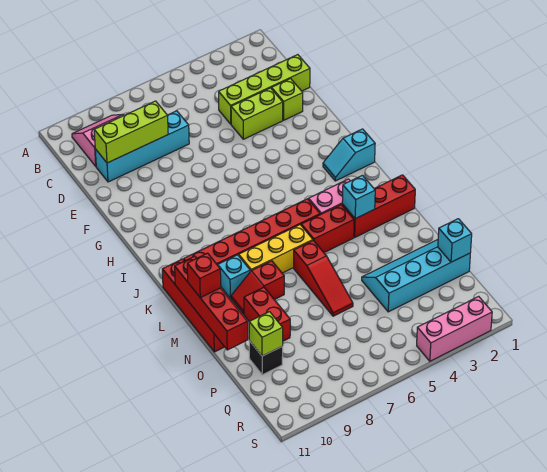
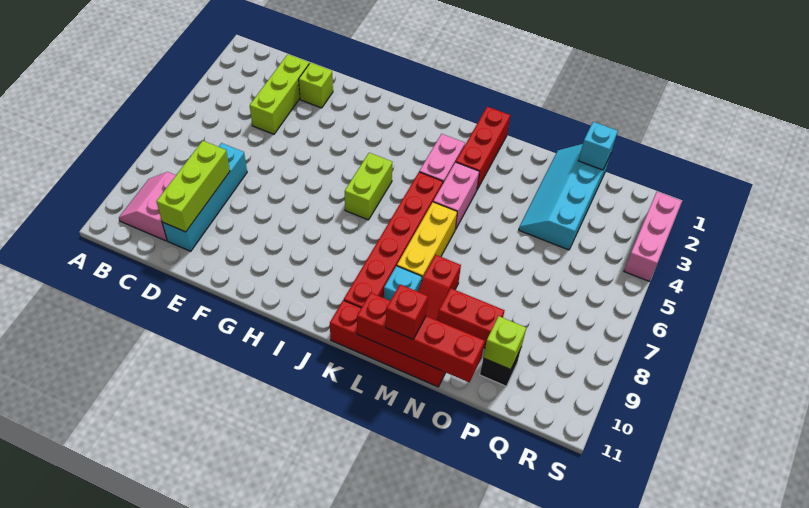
lime 1x4 brick [219,55,310,124] -> lime 1x3 brick [250,54,309,134]
lime 1x2 brick [231,88,283,139] -> lime 1x2 brick moved to [345,153,392,220]
cyan 1x2 slope [323,129,375,181] -> none
cyan 1x1 brick [342,175,375,219] -> none
red 1x2 brick [301,205,354,252] -> pink 1x2 brick [433,162,479,230]
red 1x3 slope [294,240,353,316] -> none

